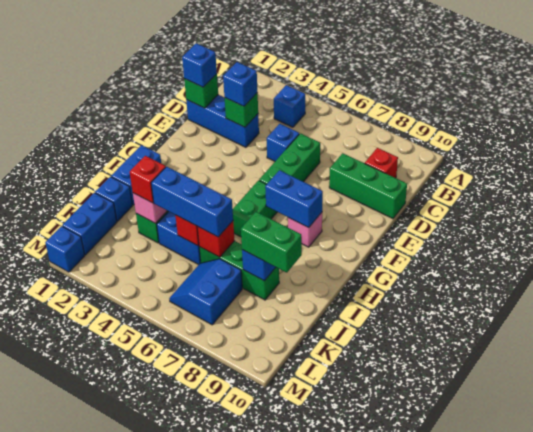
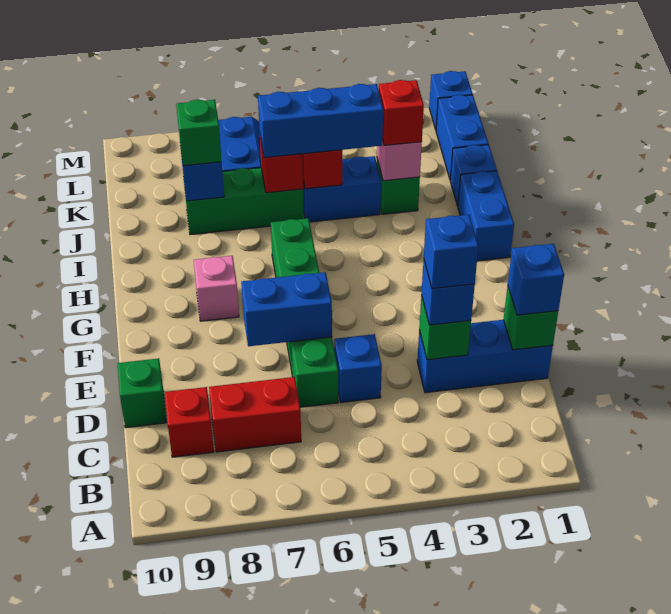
blue 1x1 brick [274,85,305,127] -> blue 1x1 brick moved to [424,215,478,289]
none -> red 1x2 brick [209,377,301,452]
green 1x3 brick [329,153,407,219] -> green 1x1 brick [118,358,167,428]
blue 1x2 brick [265,170,323,228] -> blue 1x2 brick moved to [241,272,332,346]
green 1x2 brick [241,212,302,273] -> green 1x1 brick [176,100,222,166]

